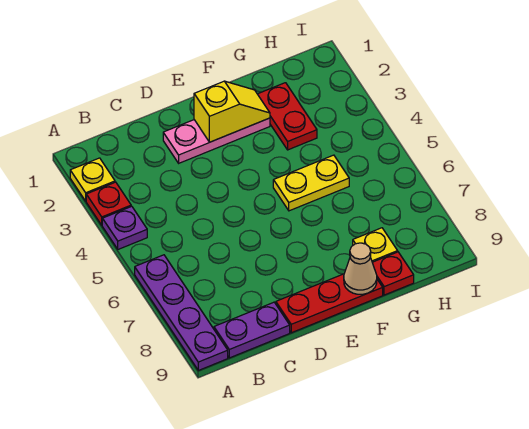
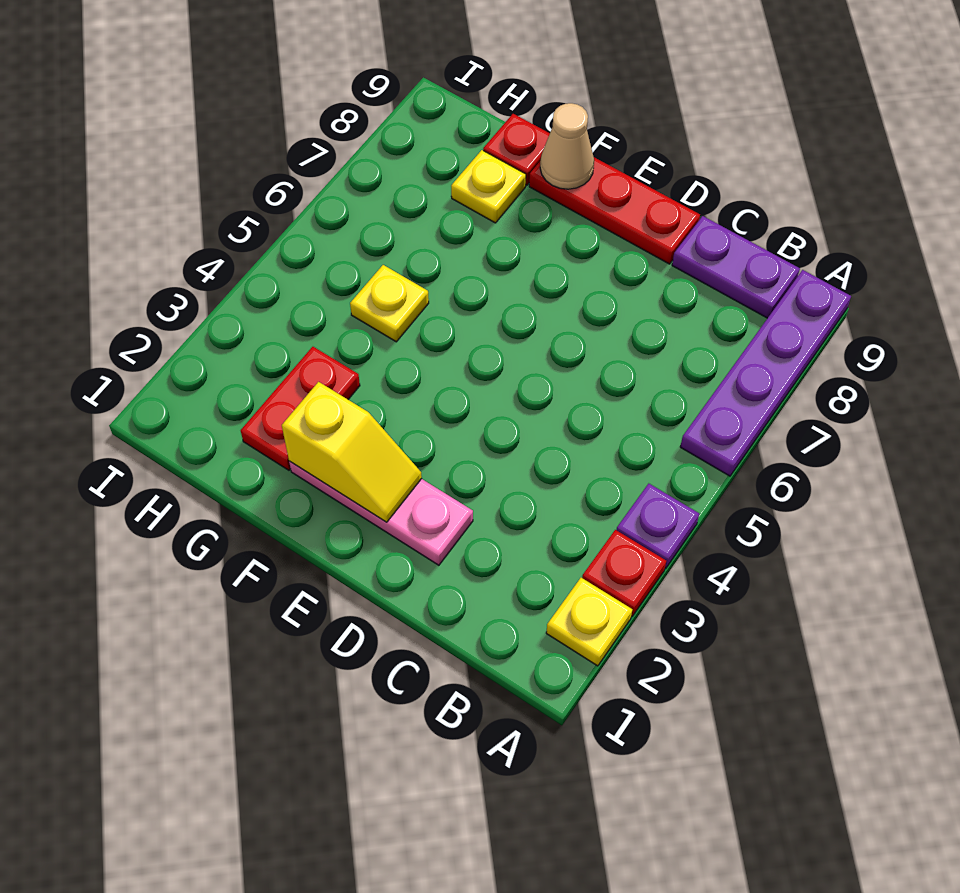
yellow 1x2 slope [194,81,270,142] -> yellow 1x2 slope turned to [282,382,422,522]
yellow 1x2 plate [273,155,349,211] -> yellow 1x1 plate [350,265,429,342]

